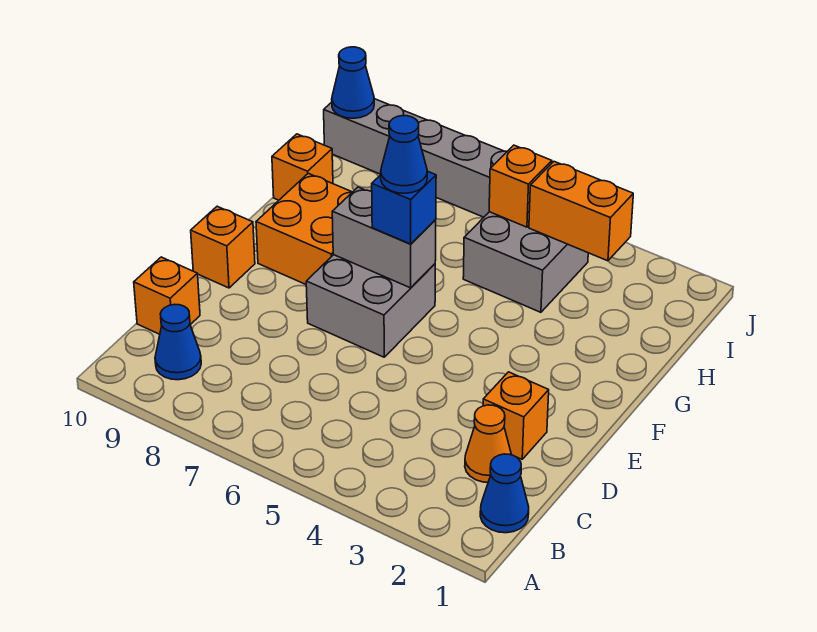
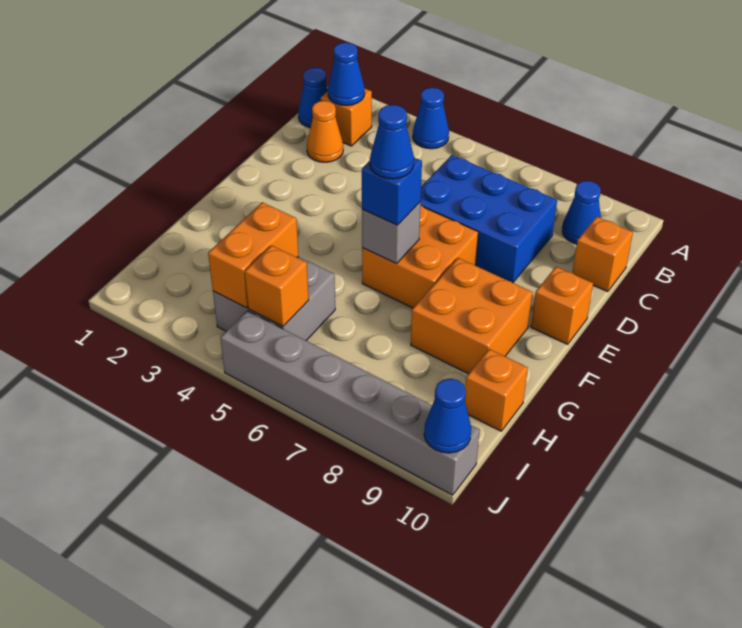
none -> blue 1x1 cone [413,87,449,149]
none -> blue 1x1 cone [328,42,365,106]
none -> blue 2x3 brick [420,155,557,283]
orange 1x1 brick [483,372,549,459] -> orange 1x1 brick moved to [321,89,372,146]
grey 2x2 brick [306,255,435,357] -> orange 2x2 brick [362,205,478,308]
grey 1x2 brick [332,187,436,288] -> grey 1x1 brick [362,202,421,264]
orange 1x2 brick [529,162,633,261] -> orange 1x2 brick turned to [208,202,299,308]

